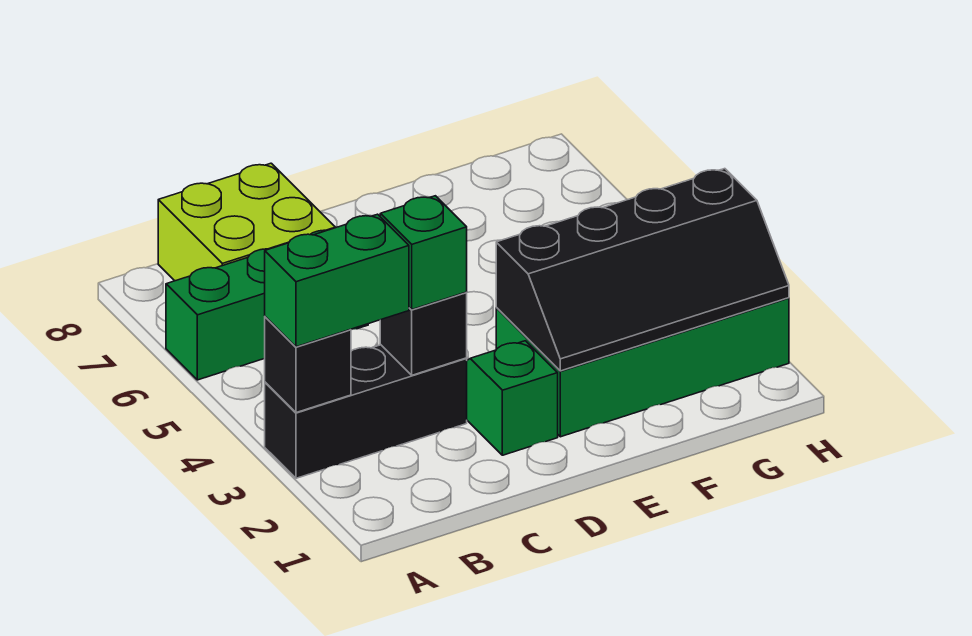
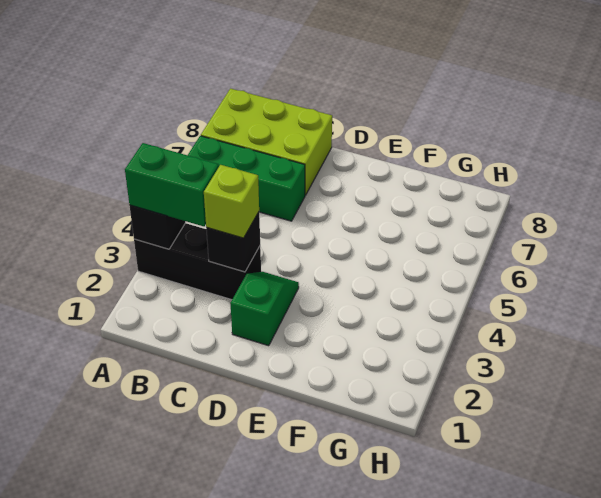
lime 2x2 brick [158,163,335,281] -> lime 2x3 brick [201,89,332,195]
green 1x1 brick [380,196,467,309] -> lime 1x1 brick [204,165,259,238]
green 2x4 brick [496,298,789,437] -> none
black 2x4 slope [496,169,789,371] -> none

